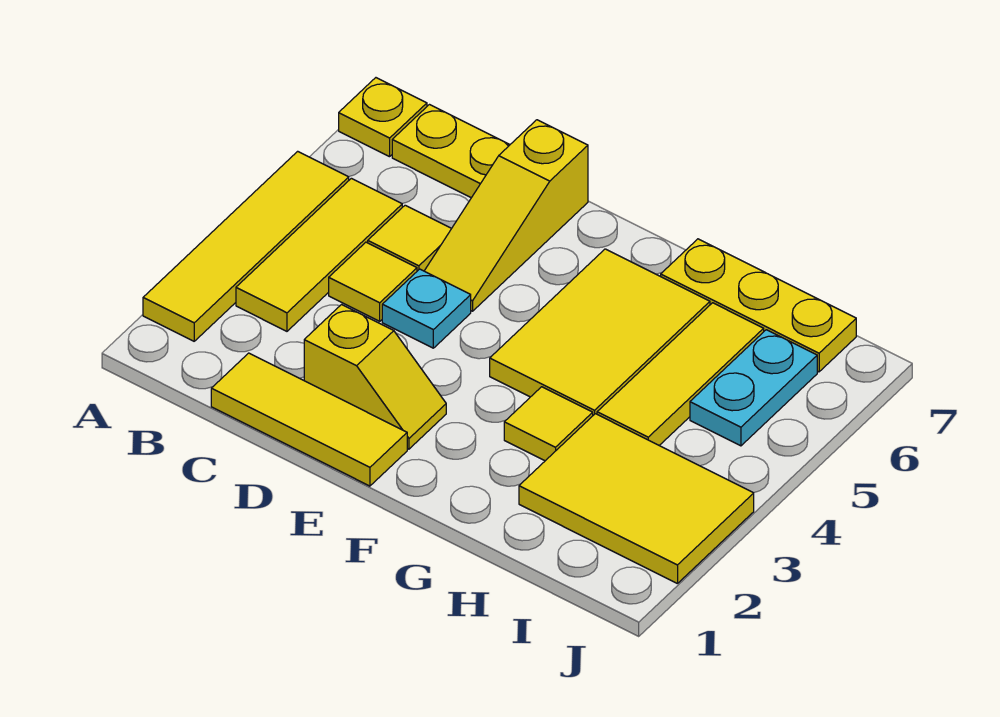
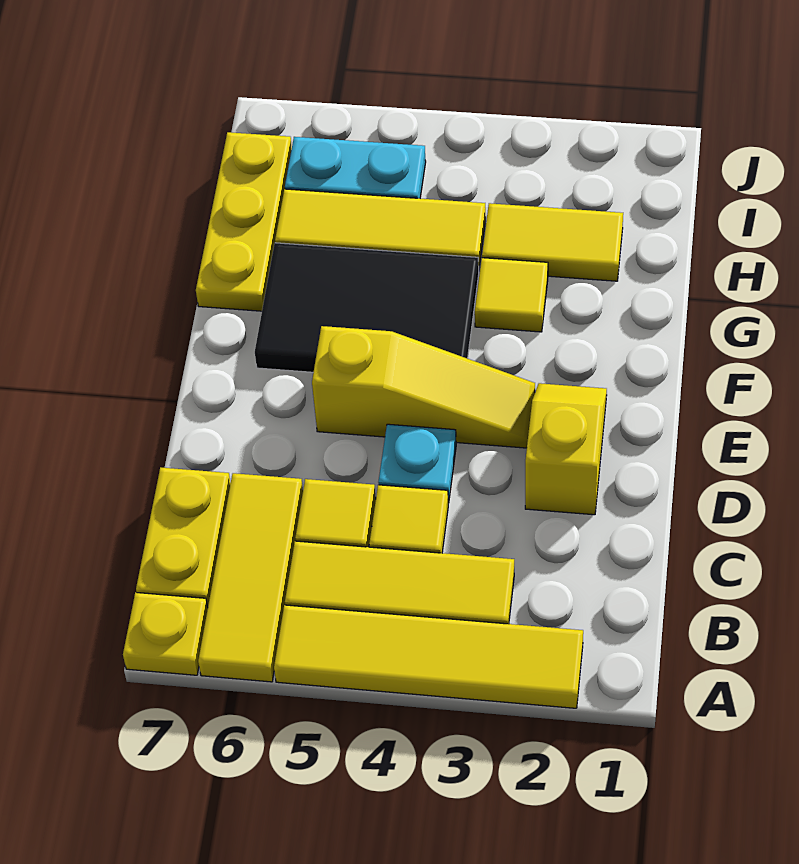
yellow 1x3 tile [211,353,407,486] -> yellow 1x3 tile moved to [198,473,303,682]
yellow 1x3 slope [425,120,588,311] -> yellow 1x3 slope moved to [312,326,535,448]
yellow 2x3 tile [490,249,710,415] -> black 2x3 tile [255,243,479,372]
yellow 2x3 tile [519,414,754,584] -> yellow 1x2 tile [482,203,623,281]

